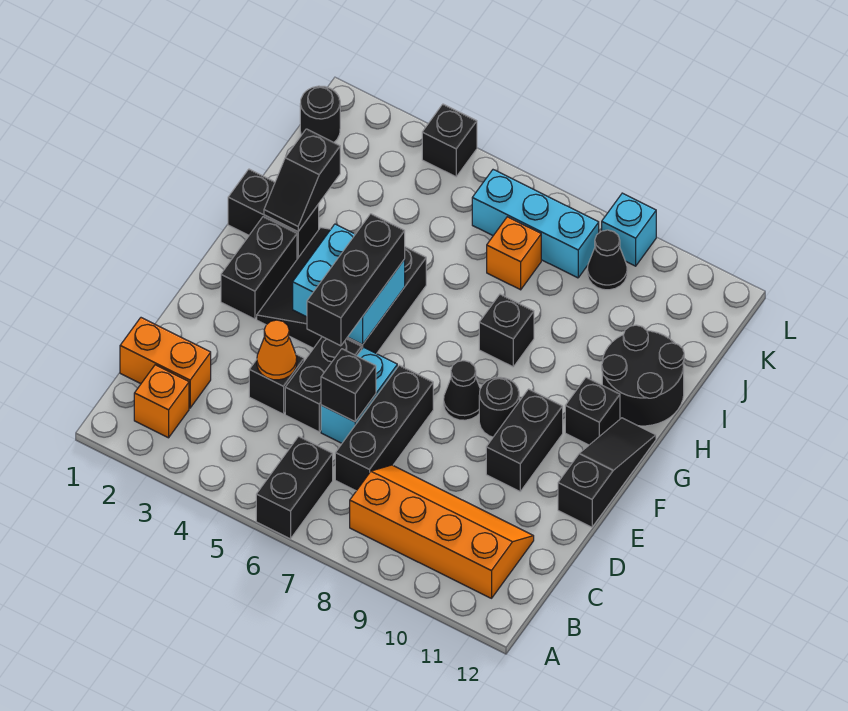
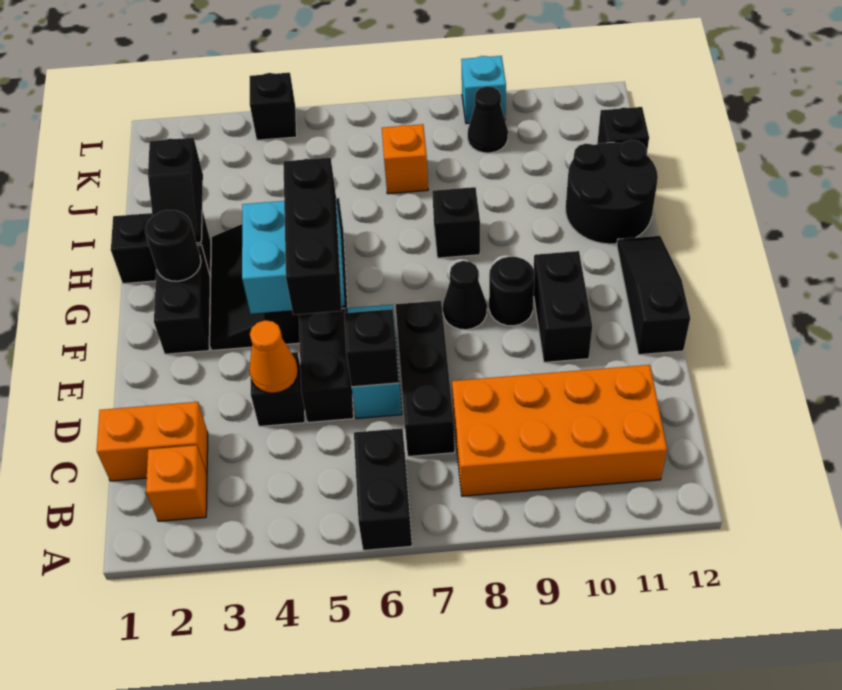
orange 2x4 slope [350,465,534,598] -> orange 2x4 brick [452,365,667,496]
black 1x1 brick [565,377,620,445] -> black 1x1 brick moved to [597,107,649,155]
black 1x1 round brick [300,86,340,142] -> black 1x1 round brick moved to [145,210,201,281]
cyan 1x3 brick [472,170,599,278] -> none

